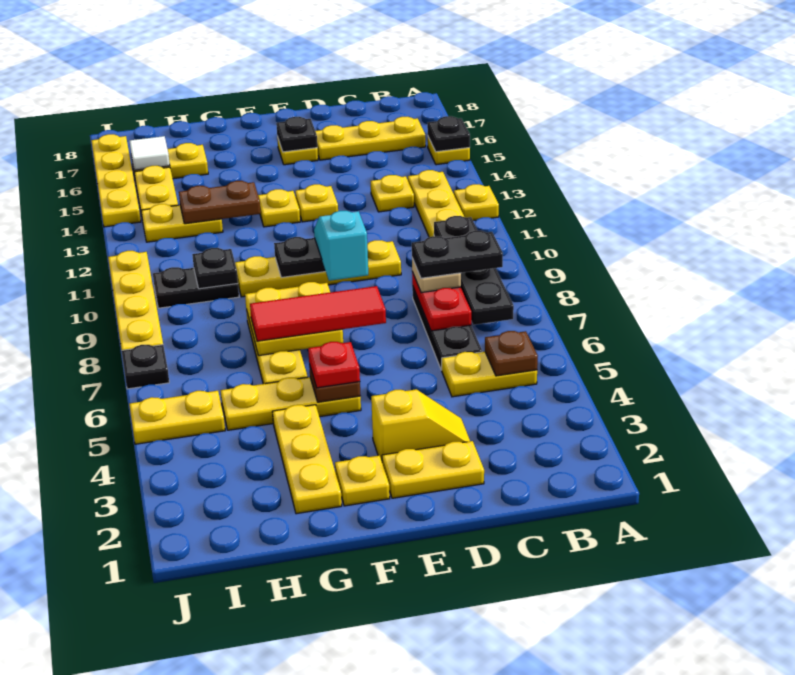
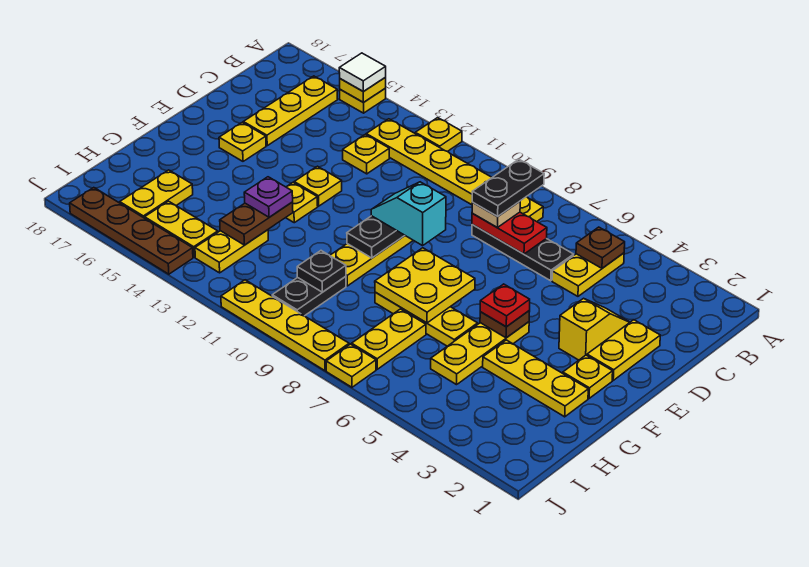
black 1x1 plate [427,116,470,152] -> yellow 1x1 plate [340,77,386,103]
black 1x4 plate [434,216,514,325] -> none
red 1x3 tile [250,286,386,341] -> none
black 1x1 plate [276,117,317,152] -> none
none -> purple 1x1 plate [244,177,293,217]
yellow 1x2 plate [129,391,225,444] -> yellow 1x2 plate moved to [352,309,426,369]
white 1x1 tile [130,136,170,170] -> white 1x1 tile moved to [339,53,386,92]
black 1x1 plate [122,345,169,389] -> yellow 1x1 plate [326,344,376,387]
yellow 1x4 plate [91,134,141,227] -> brown 1x4 plate [70,188,193,274]

